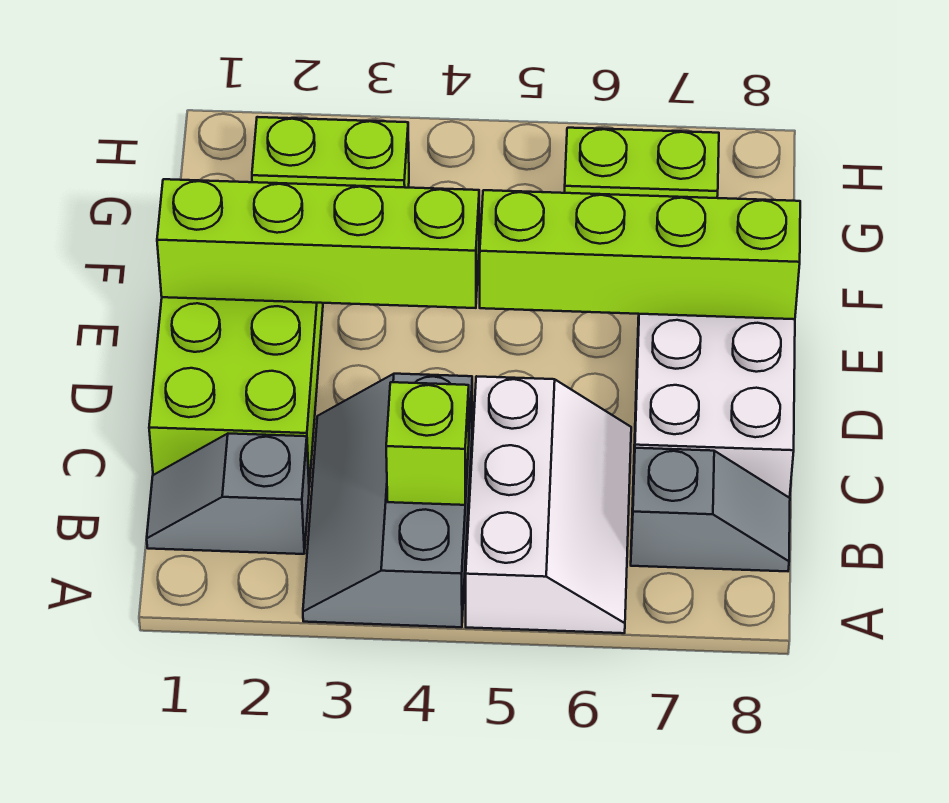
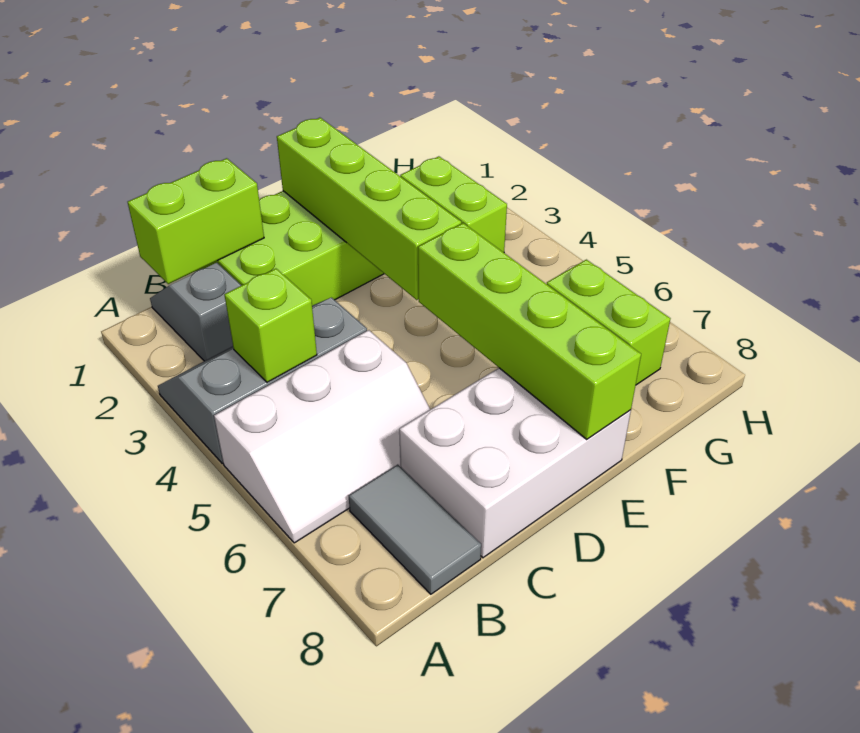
none -> lime 1x2 brick [128,158,264,284]
grey 1x2 slope [631,448,790,571] -> grey 1x2 tile [349,465,481,594]

